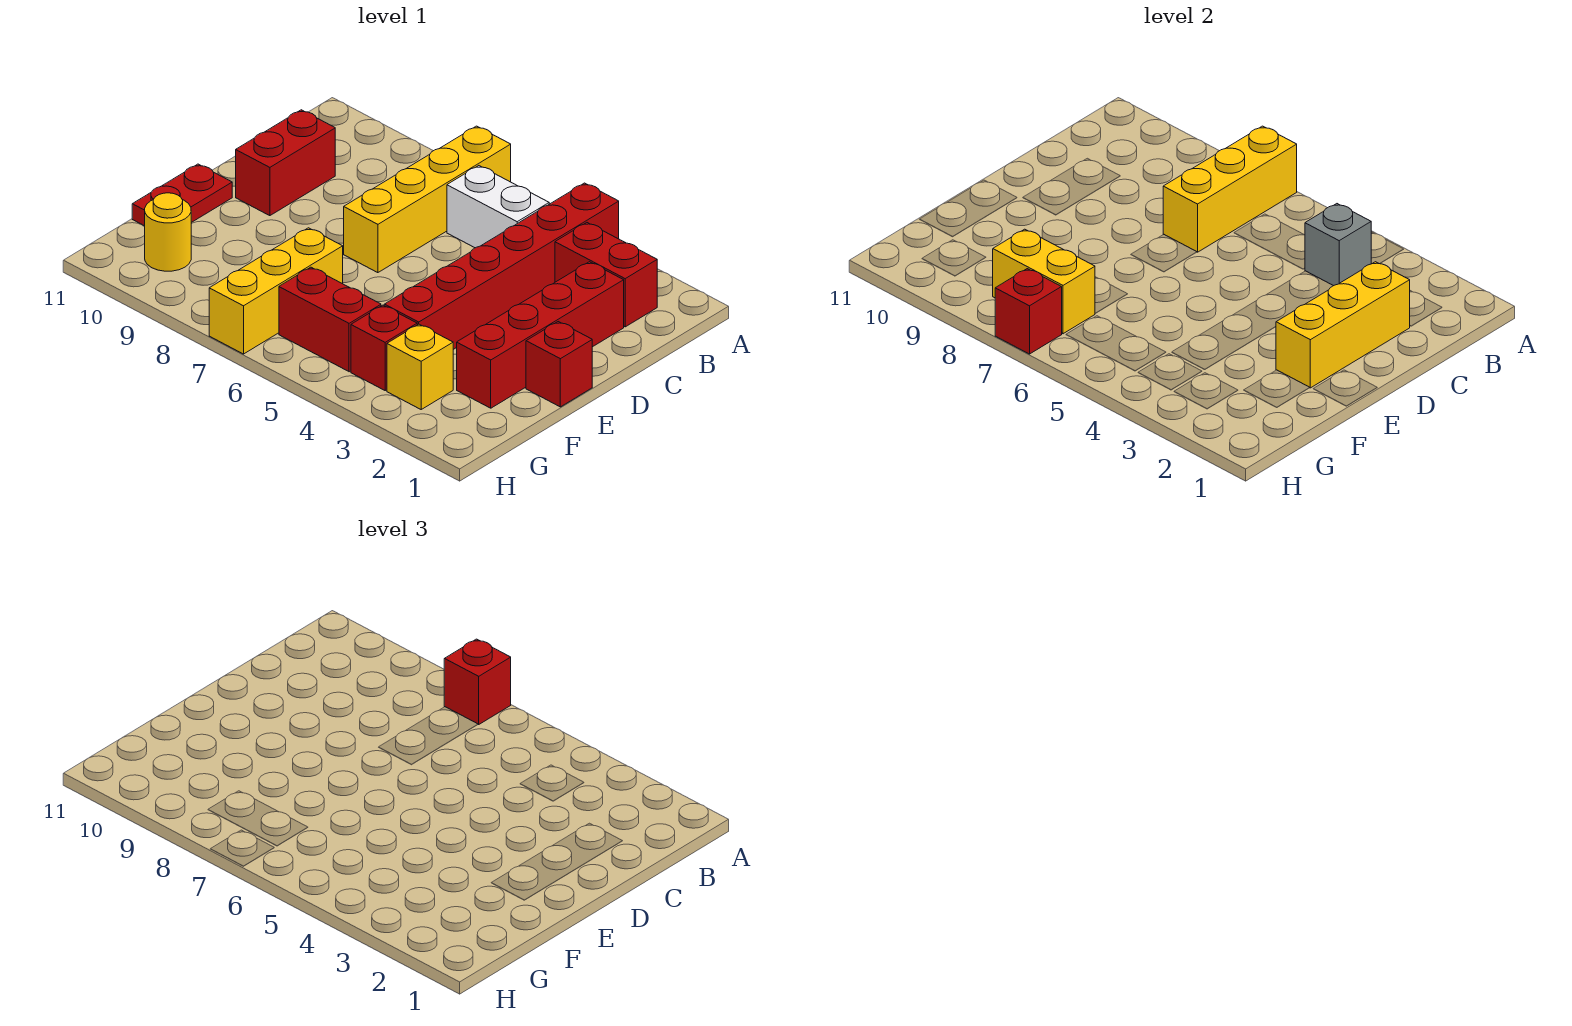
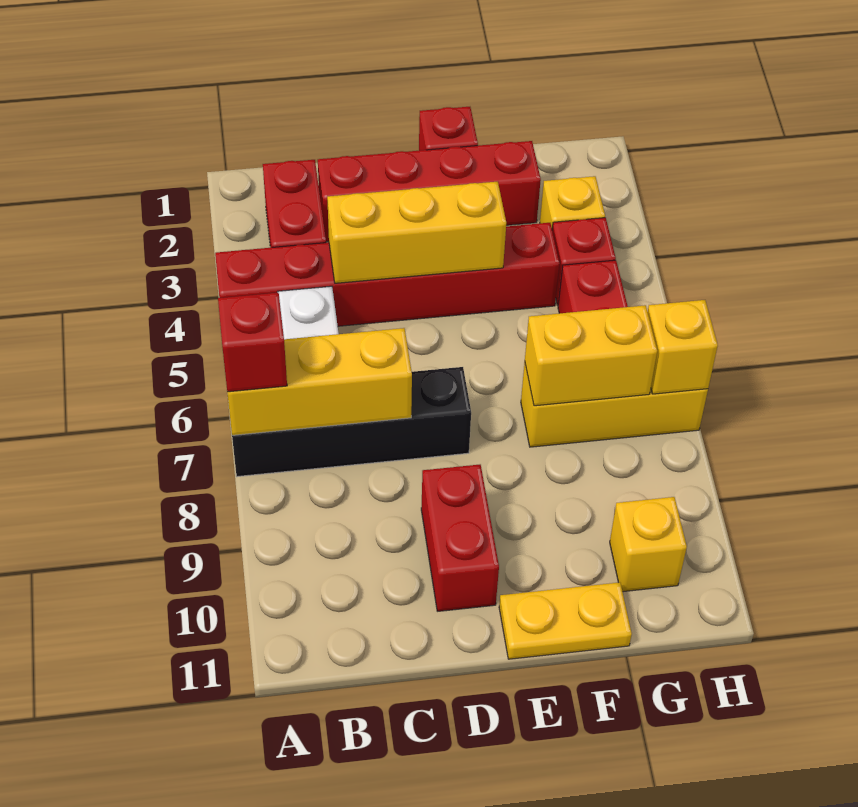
yellow 1x4 brick [344,126,511,273] -> black 1x4 brick [232,367,471,477]
grey 1x1 brick [1305,204,1371,286] -> none
yellow 1x3 brick [1276,262,1410,388] -> yellow 1x3 brick moved to [327,182,506,283]
red 1x2 brick [236,110,335,216] -> red 1x2 brick turned to [421,465,499,611]
red 1x2 plate [132,164,232,226] -> yellow 1x2 plate [499,582,632,659]
yellow 1x2 brick [993,229,1095,334] -> yellow 1x2 brick turned to [525,305,657,406]
yellow 1x1 round brick [145,193,191,271] -> yellow 1x1 brick [610,497,687,592]
red 1x1 brick [995,269,1062,354] -> yellow 1x1 brick [648,300,718,394]

